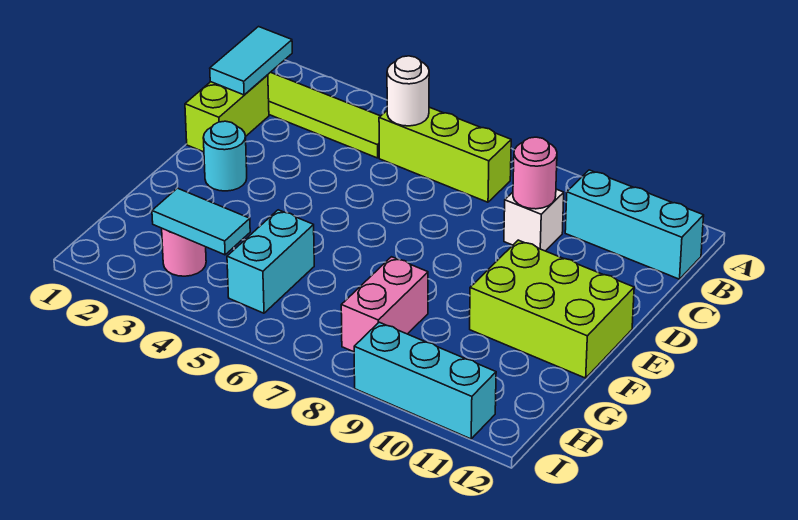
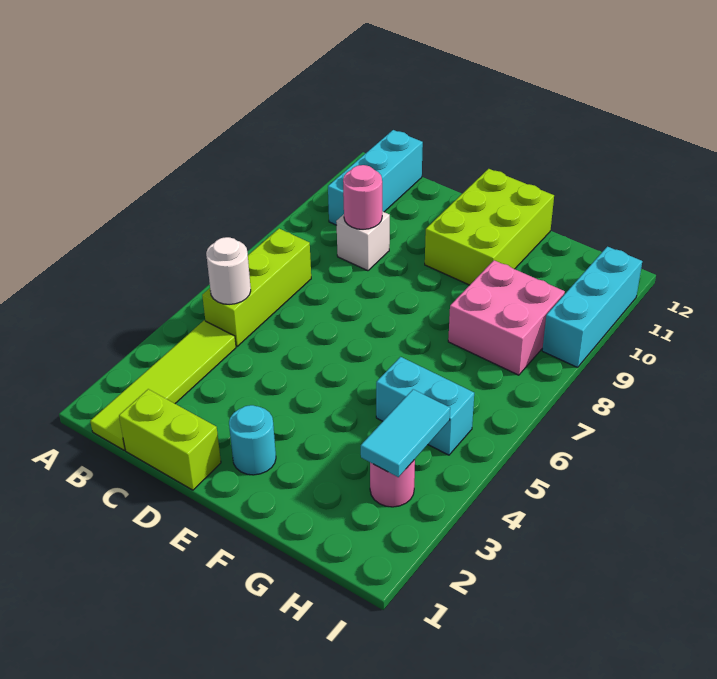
cyan 1x2 tile [210,27,292,95] -> none
pink 1x2 brick [341,257,428,352] -> pink 2x2 brick [448,260,565,375]

